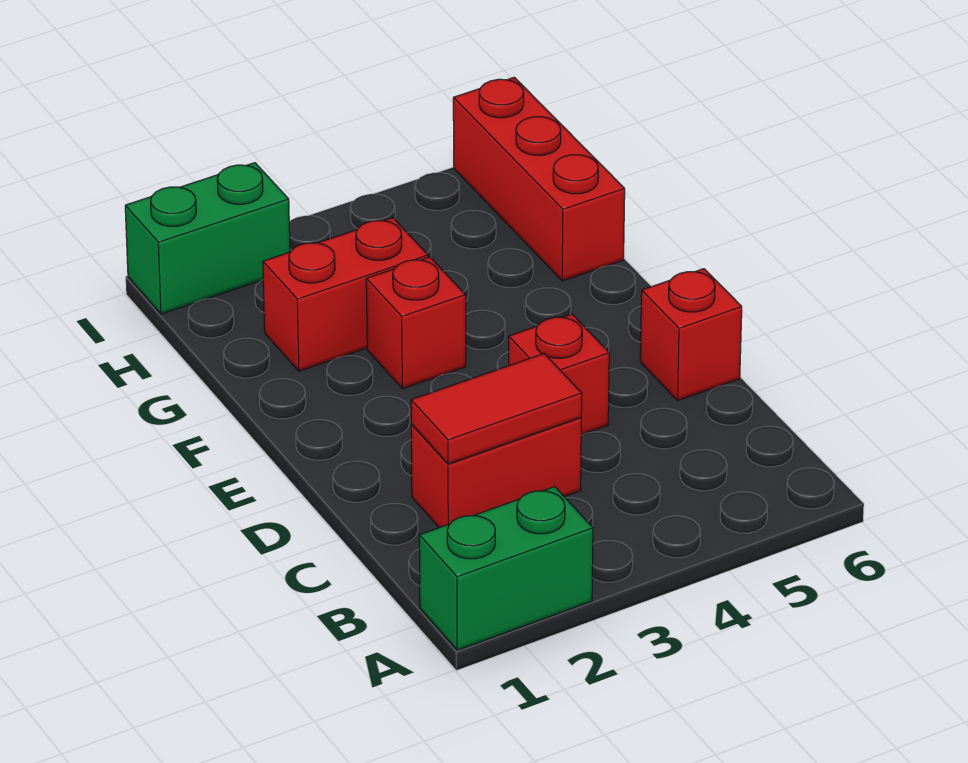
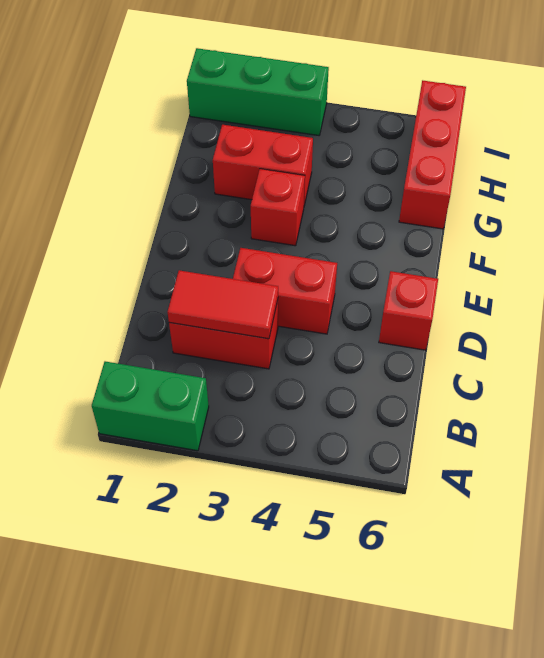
red 1x1 brick [509,314,609,435] -> red 1x2 brick [233,248,337,334]
green 1x2 brick [125,163,290,314] -> green 1x3 brick [187,48,329,135]

